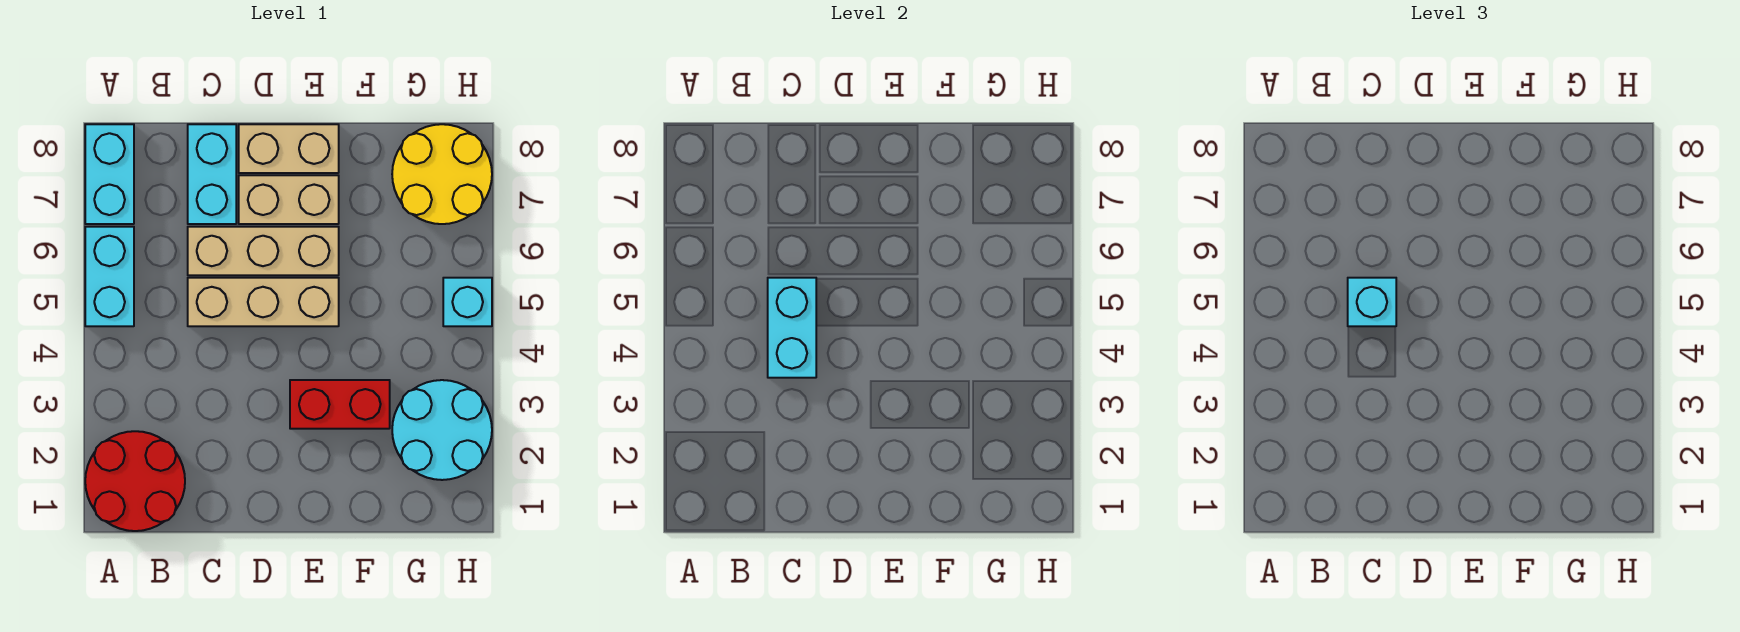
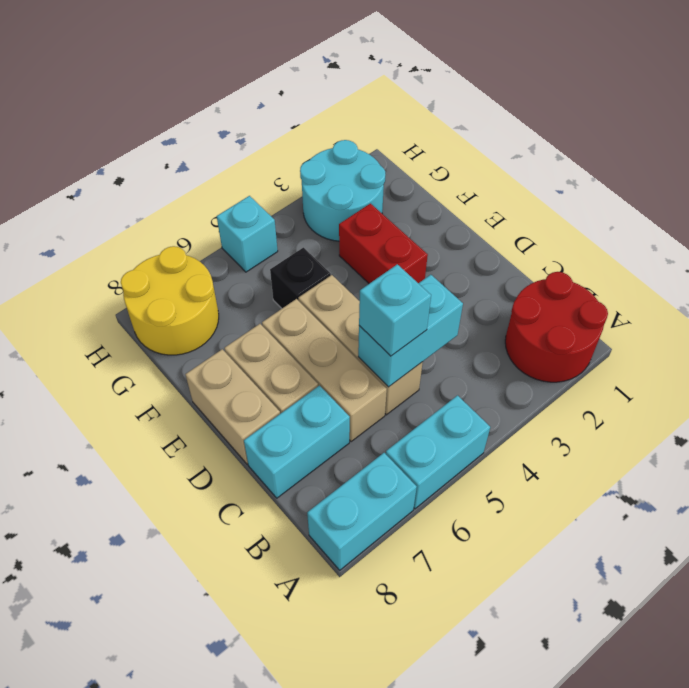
none -> black 1x1 brick [270,248,331,308]

